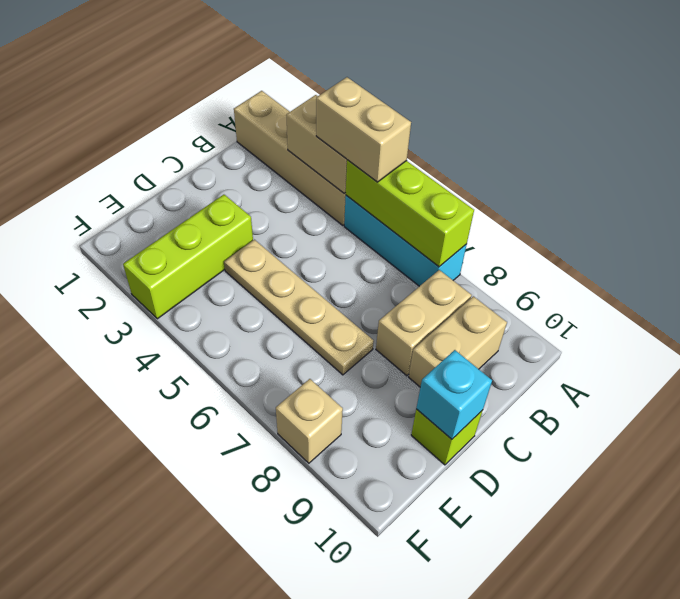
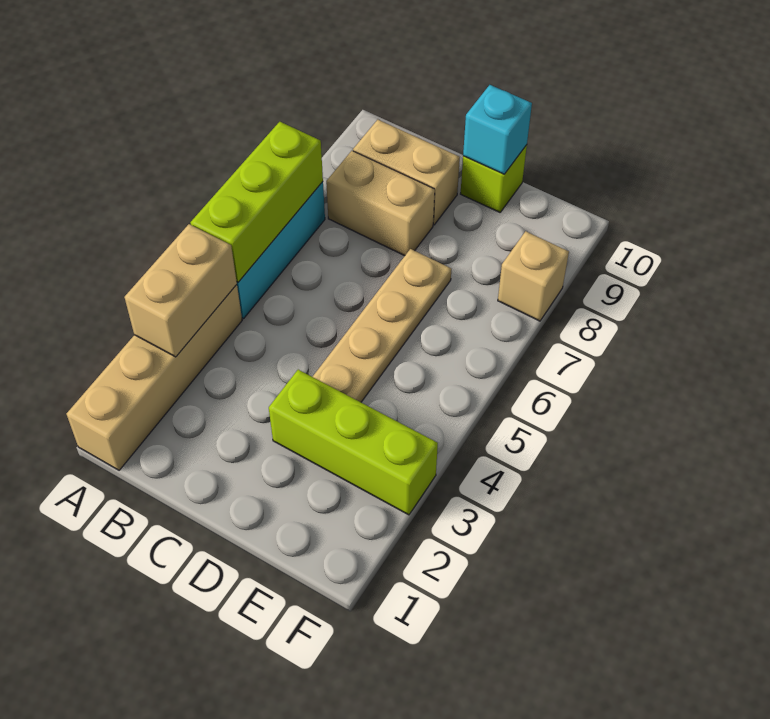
tan 1x2 brick [316,77,411,182] -> none

